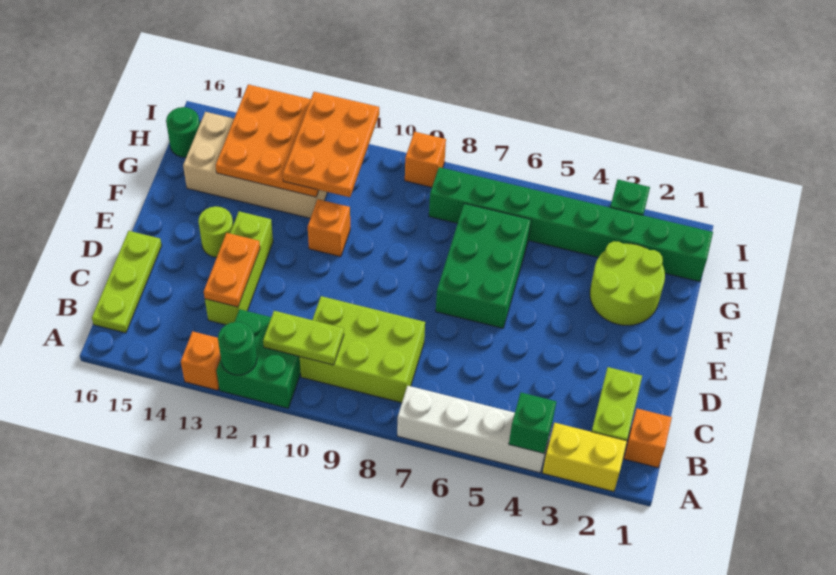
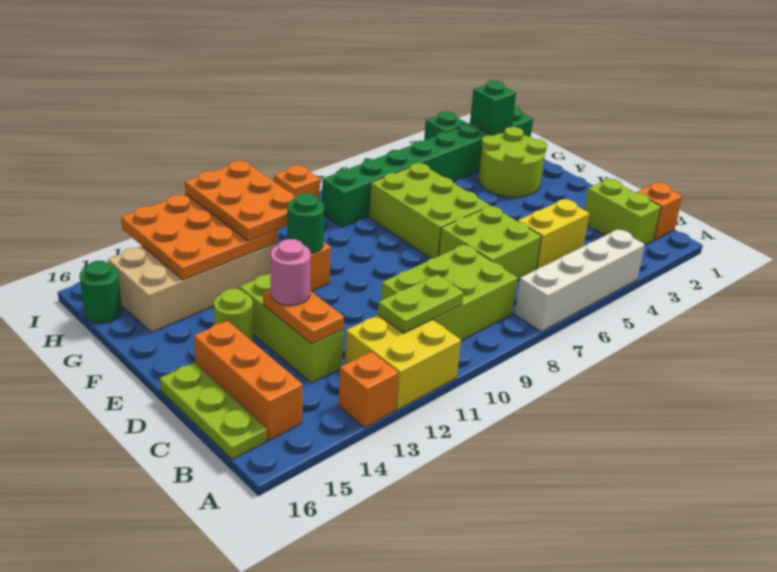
yellow 1x2 brick [542,423,627,492] -> yellow 1x2 brick moved to [518,199,589,270]
green 1x1 brick [509,393,556,453] -> green 1x1 brick moved to [470,81,516,134]
green 2x2 brick [216,309,301,408] -> yellow 2x2 brick [345,315,461,410]
green 1x1 round brick [218,322,257,375] -> green 1x1 round brick moved to [287,193,324,254]
none -> orange 1x3 brick [194,321,303,440]
none -> lime 2x2 brick [439,206,541,281]
none -> pink 1x1 round brick [271,239,311,305]
green 2x3 brick [436,203,531,328] -> lime 2x3 brick [369,163,490,259]

